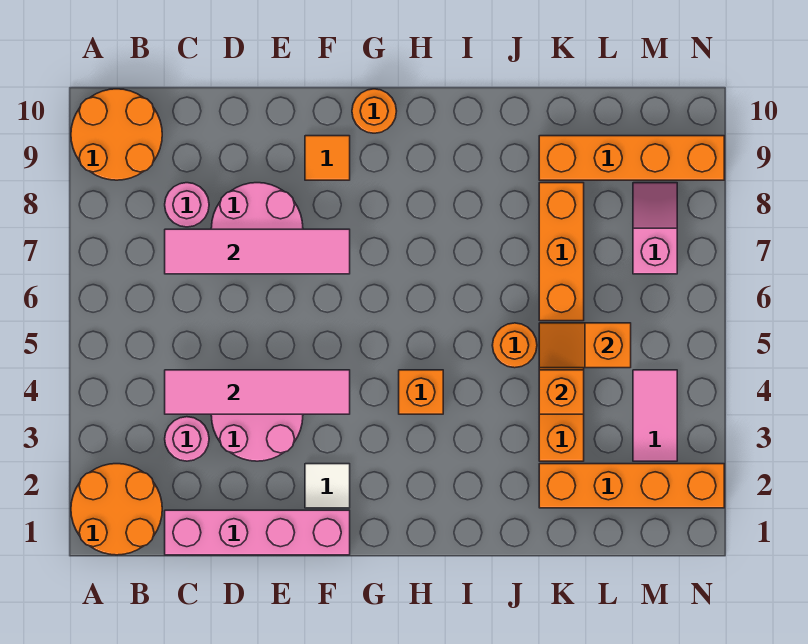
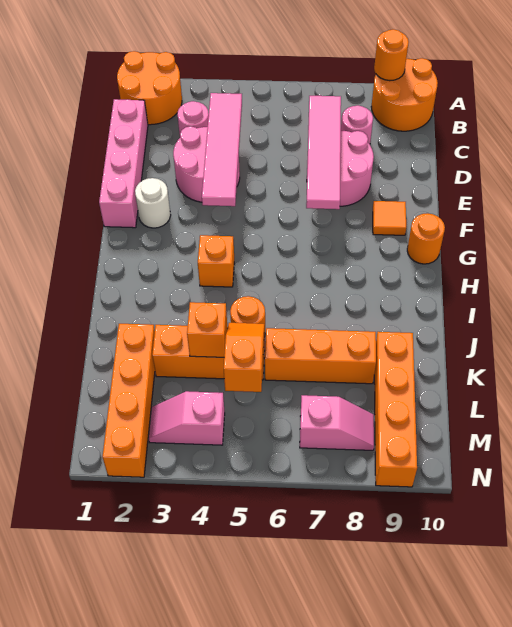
none -> orange 1x1 round brick [374,29,409,81]
white 1x1 tile [305,464,350,508] -> white 1x1 round brick [135,178,171,228]
pink 1x2 tile [633,370,677,461] -> pink 1x2 slope [149,391,225,445]

